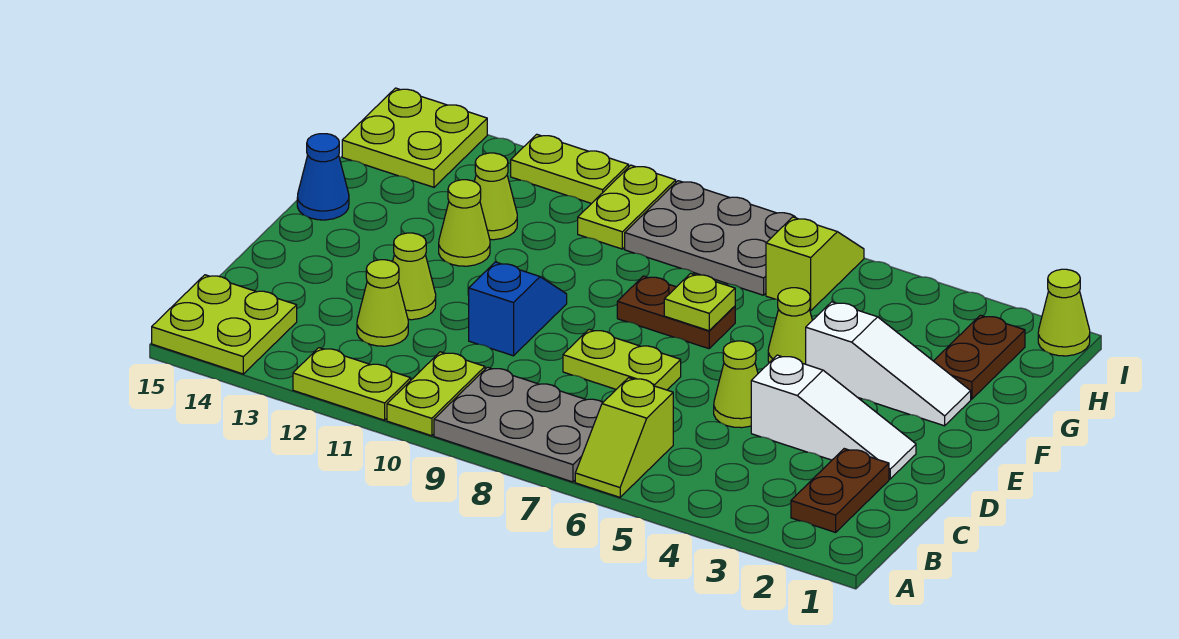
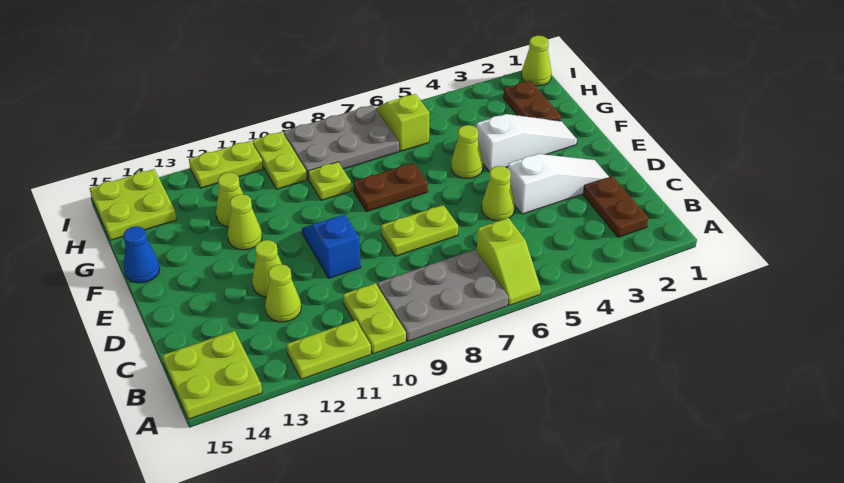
lime 1x1 plate [664,274,735,331] -> lime 1x1 plate moved to [308,162,351,200]

